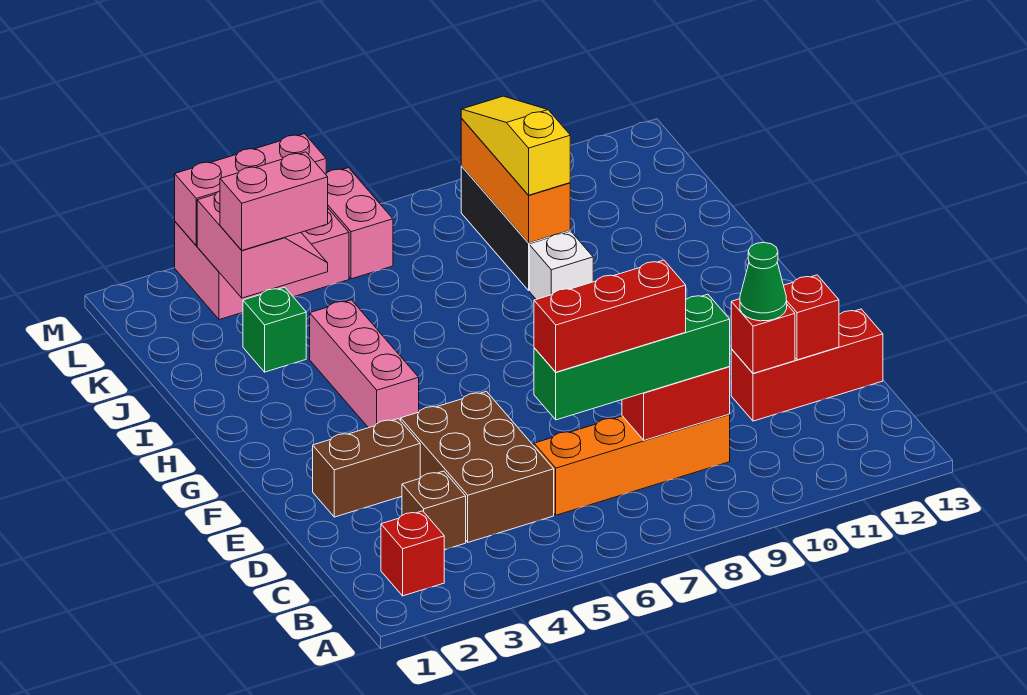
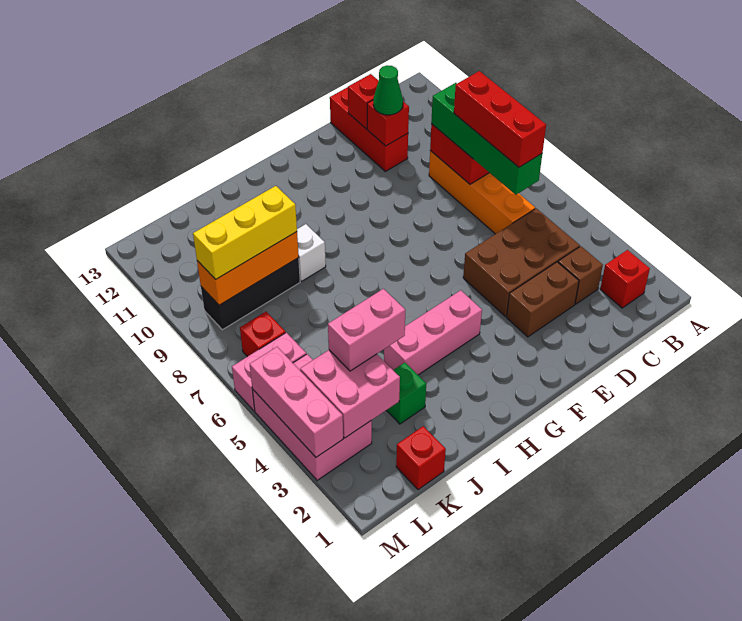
brown 1x2 brick [313,419,420,517] -> brown 1x2 brick turned to [507,262,579,337]
yellow 1x3 slope [461,96,570,195] -> yellow 1x3 brick [193,186,297,279]
none -> red 1x1 brick [396,426,446,490]
pink 2x2 slope [197,191,328,298] -> pink 2x2 brick [300,350,400,438]
pink 1x2 brick [220,152,328,250] -> pink 1x2 brick turned to [328,289,405,371]
none -> red 1x1 brick [240,312,286,357]

